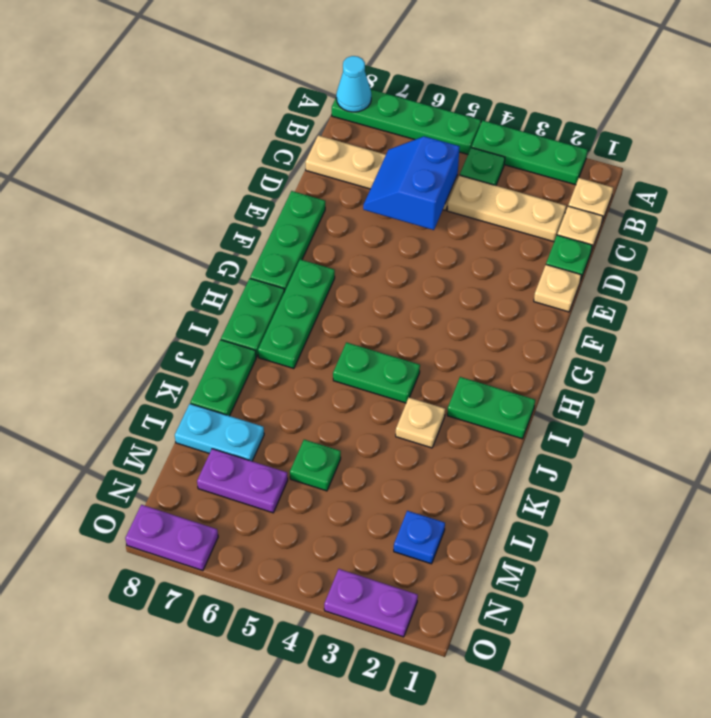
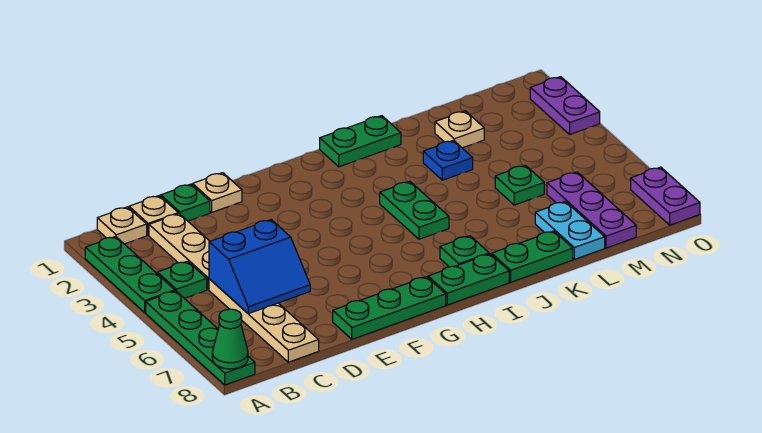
cyan 1x1 cone [336,56,371,112] -> green 1x1 cone [212,309,248,369]
green 1x3 plate [258,259,335,369] -> green 1x1 plate [440,236,489,267]
green 1x2 plate [447,377,535,439] -> green 1x2 plate turned to [320,116,401,167]
tan 1x1 plate [396,397,445,448] -> tan 1x1 plate moved to [435,111,484,148]
blue 1x1 plate [394,511,445,564] -> blue 1x1 plate moved to [423,140,473,180]
purple 1x2 plate [197,449,288,513] -> purple 1x3 plate [547,172,636,248]

